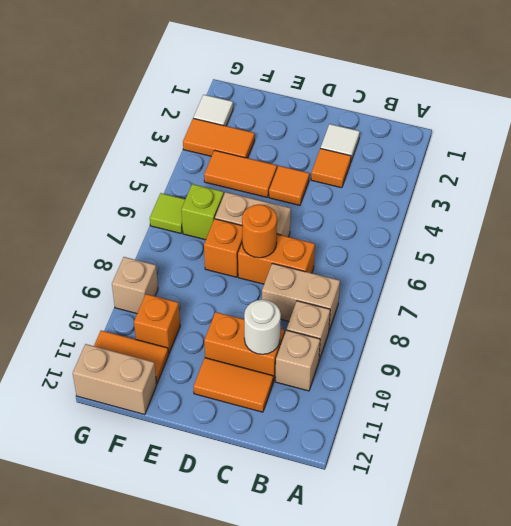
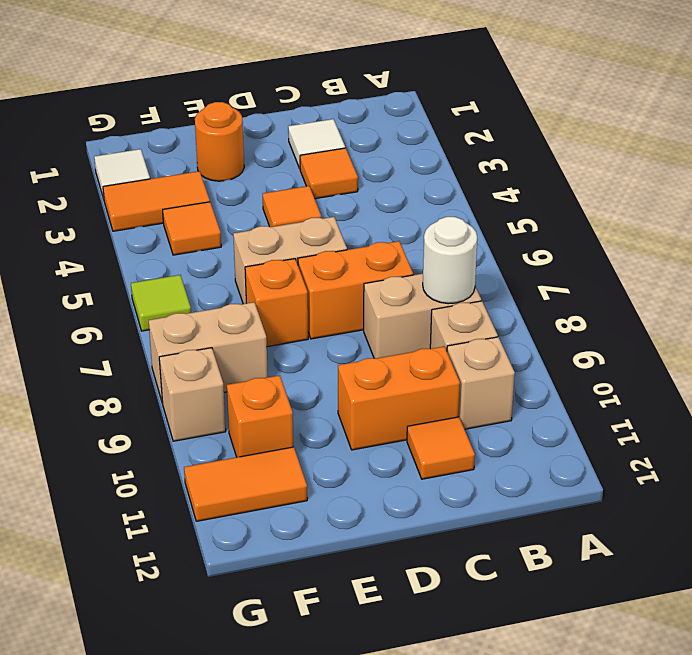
white 1x1 round brick [244,300,281,354] -> white 1x1 round brick moved to [423,217,477,304]
orange 1x2 tile [193,358,274,412] -> orange 1x1 tile [407,417,475,479]
orange 1x1 round brick [242,204,277,258] -> orange 1x1 round brick moved to [195,102,244,181]
orange 1x2 tile [204,150,277,197] -> orange 1x1 tile [163,202,221,255]
lime 1x1 brick [181,184,224,240] -> none
tan 1x2 brick [73,344,157,415] -> tan 1x2 brick moved to [149,302,268,403]

